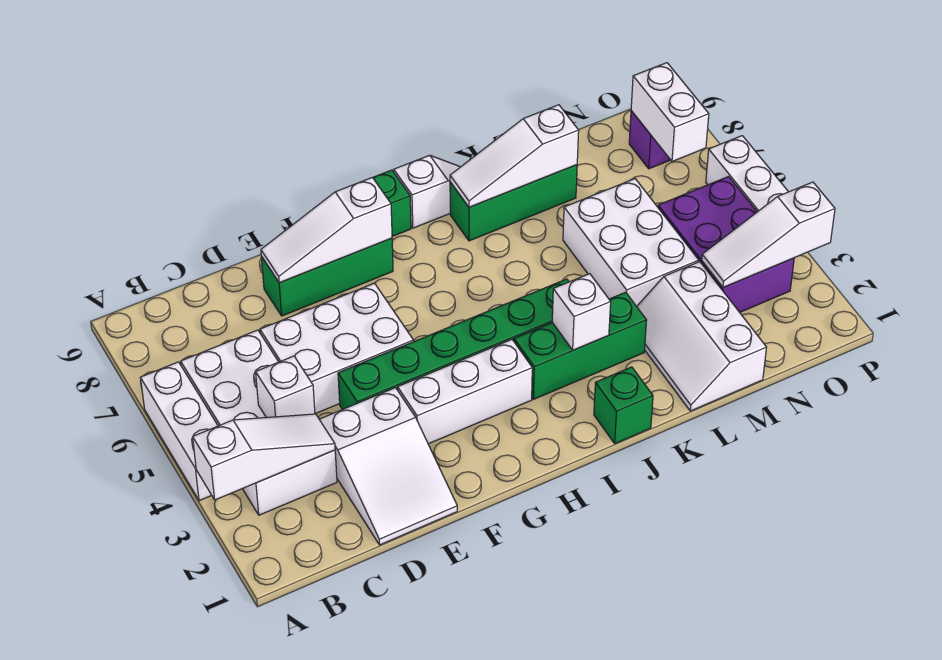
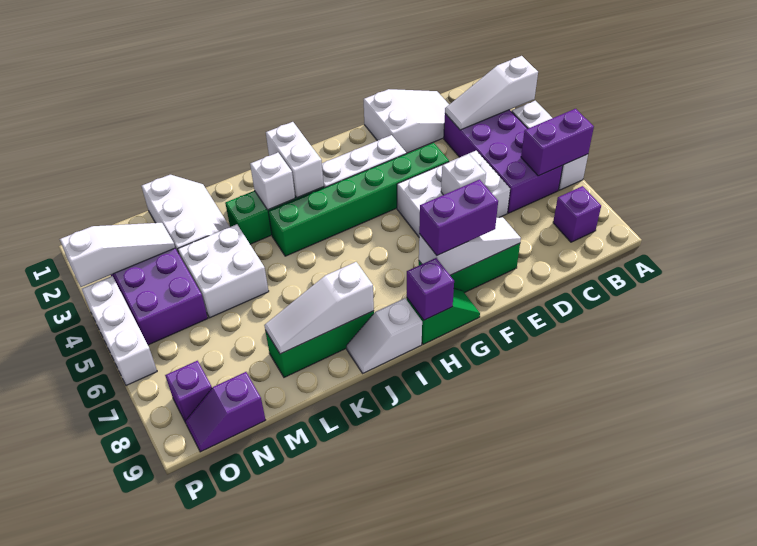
none -> purple 1x2 brick [521,109,594,176]
white 2x4 brick [181,330,337,515] -> purple 2x4 brick [444,110,563,213]
none -> purple 1x1 brick [553,186,601,242]
white 1x1 brick [256,356,315,418] -> white 1x1 brick moved to [441,154,486,195]
white 2x3 slope [319,388,457,545] -> white 2x3 slope turned to [364,89,449,153]
none -> purple 1x2 brick [419,180,498,255]
none -> purple 1x1 brick [407,258,454,320]
green 1x1 brick [594,367,653,443] -> none
white 1x3 slope [450,105,579,207] -> white 1x3 slope turned to [264,262,374,354]
white 2x3 brick [563,179,699,306] -> white 2x2 brick [178,224,269,318]
none -> purple 1x2 slope [185,372,265,452]
white 1x2 brick [631,63,709,161] -> white 1x2 brick moved to [266,122,324,198]

